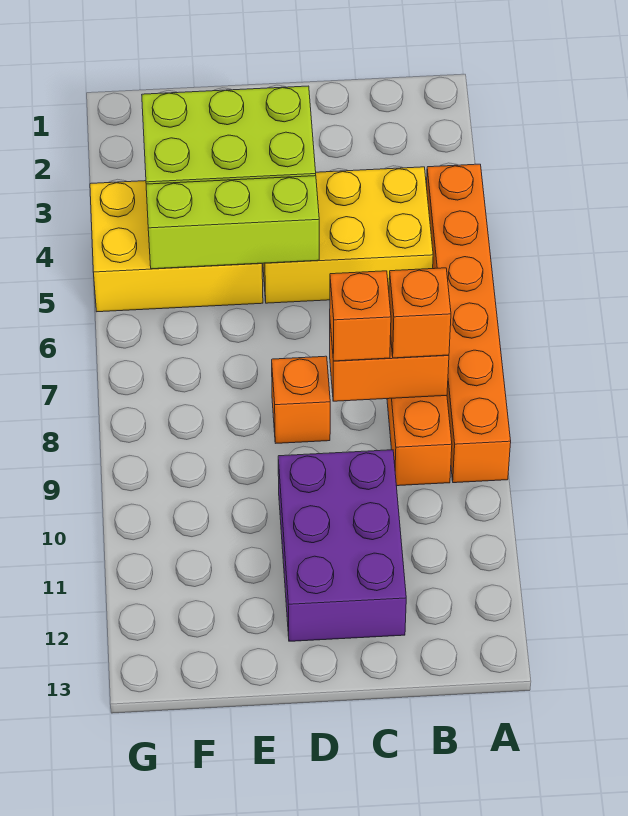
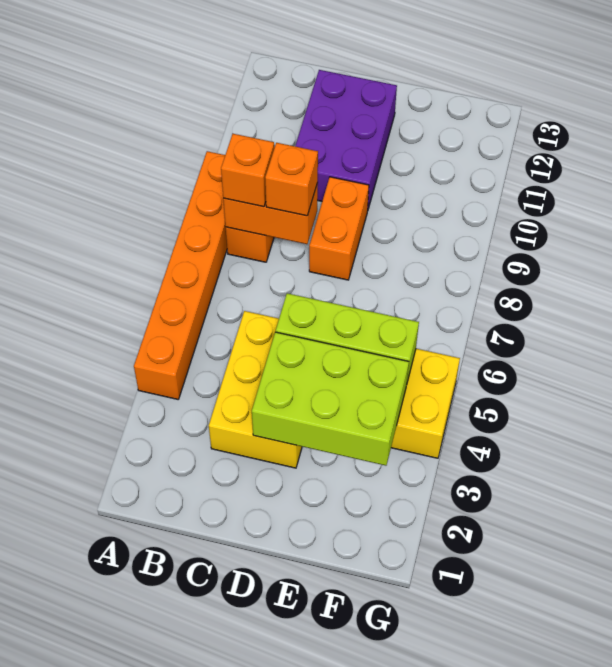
yellow 2x3 brick [263,167,433,303] -> yellow 2x3 brick turned to [209,311,302,468]
orange 1x1 brick [272,356,330,443] -> orange 1x2 brick [309,177,369,280]

